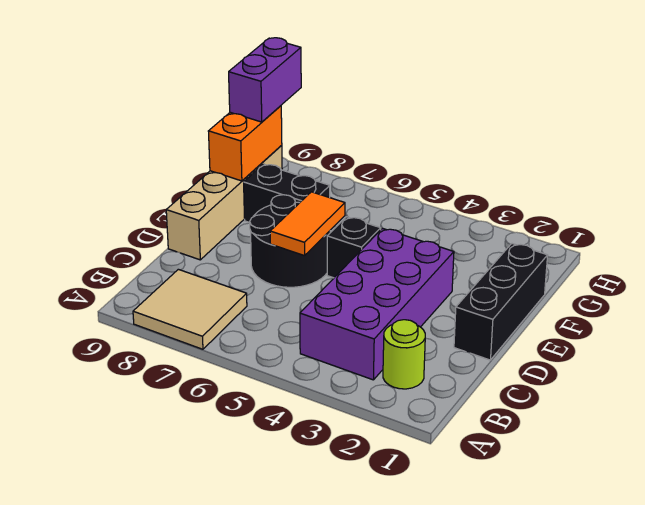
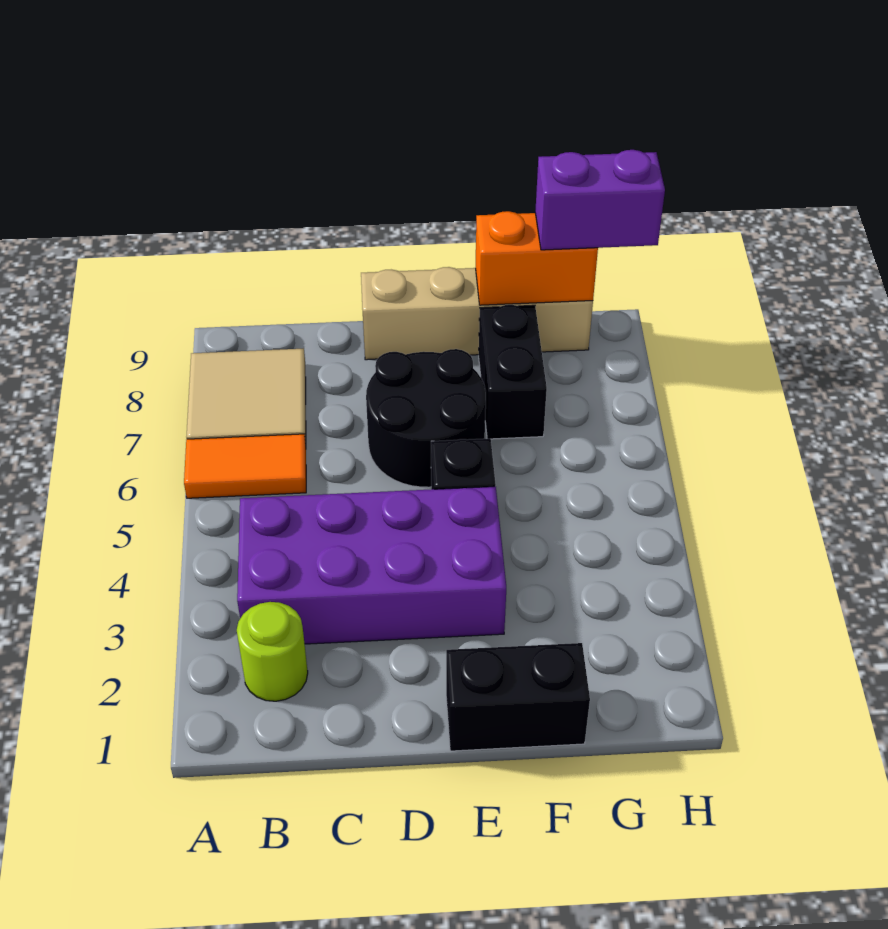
black 1x3 brick [454,244,548,360] -> black 1x2 brick [446,643,590,751]
orange 1x2 tile [270,192,345,256] -> orange 1x2 tile moved to [184,434,306,498]

